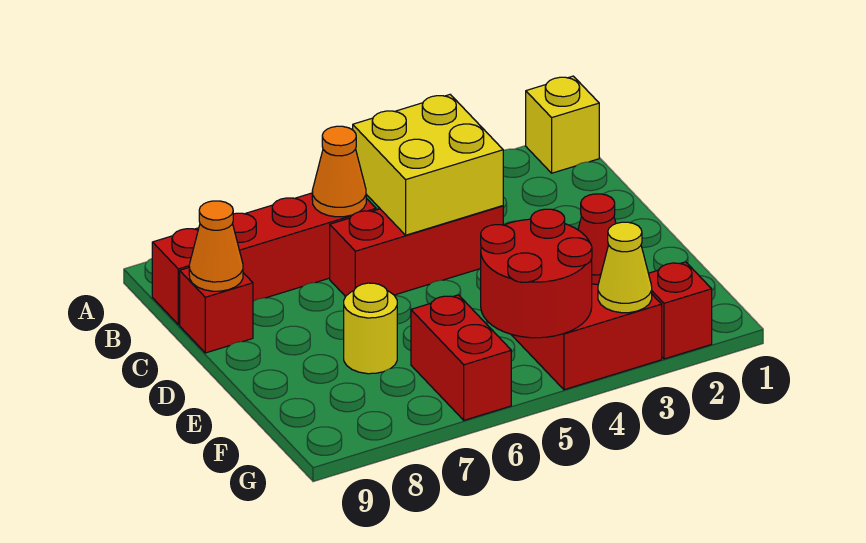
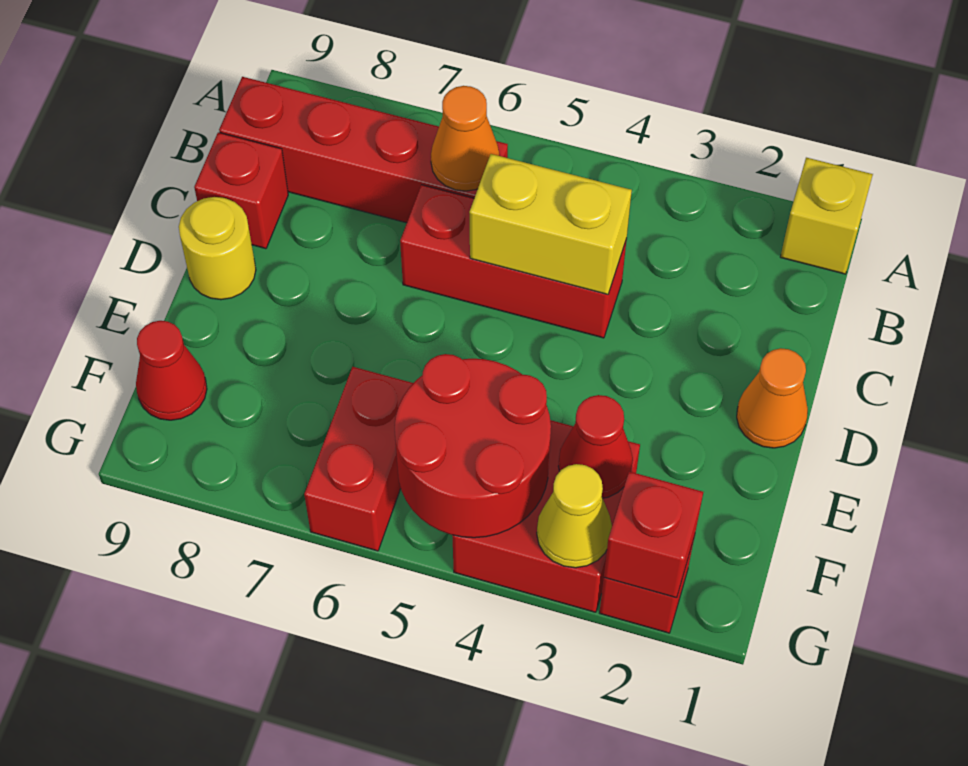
yellow 2x2 brick [353,95,503,235] -> yellow 1x2 brick [469,154,632,294]
orange 1x1 cone [189,201,243,291] -> orange 1x1 cone moved to [737,348,808,448]
yellow 1x1 round brick [344,283,397,374] -> yellow 1x1 round brick moved to [179,197,256,300]
none -> red 1x1 cone [136,321,207,420]
none -> red 1x1 brick [604,472,703,598]

